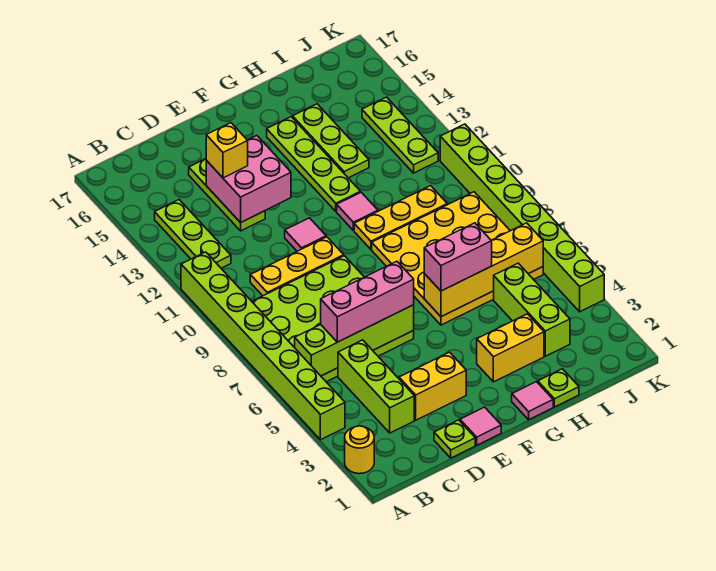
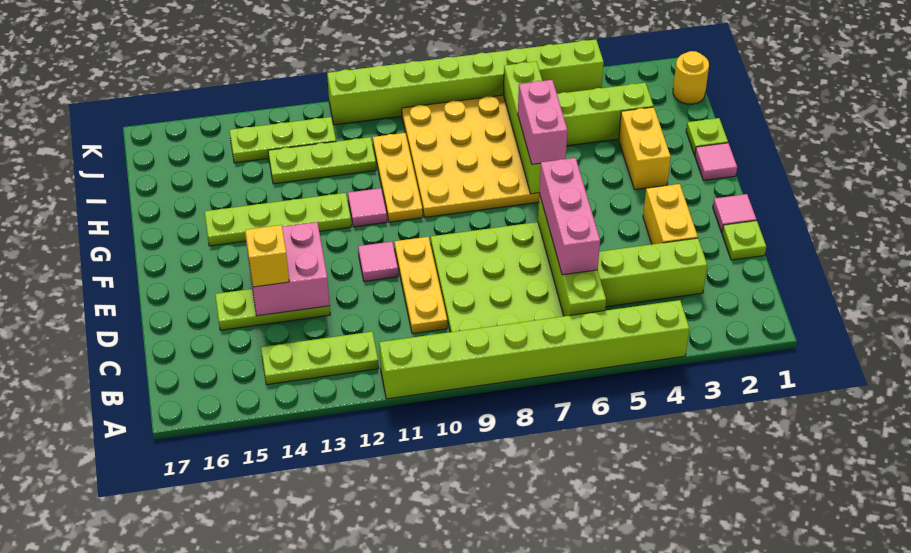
yellow 1x1 round brick [345,426,374,474] -> yellow 1x1 round brick moved to [673,51,709,104]
yellow 1x4 brick [424,223,543,317] -> lime 1x4 brick [503,61,542,194]
lime 1x3 plate [293,104,369,178] -> lime 1x3 plate moved to [268,137,376,184]

